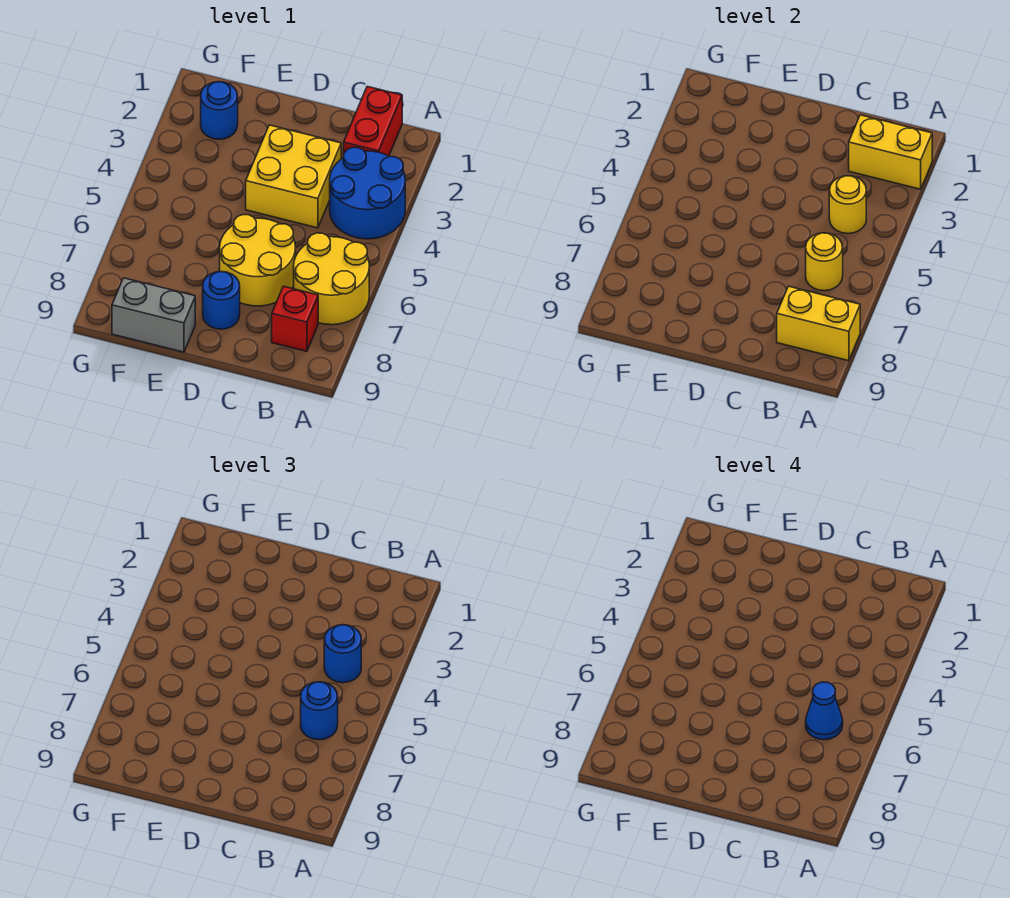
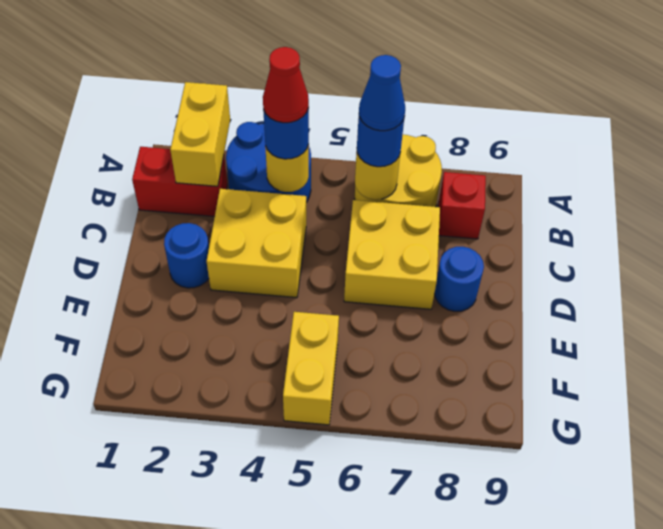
yellow 1x2 brick [777,286,860,361] -> yellow 1x2 brick moved to [283,312,339,425]
none -> red 1x1 cone [263,47,309,123]
yellow 2x2 round brick [220,215,296,306] -> yellow 2x2 brick [344,200,440,309]
grey 1x2 brick [112,278,195,352] -> none
blue 1x1 round brick [201,82,238,139] -> blue 1x1 round brick moved to [164,223,209,288]

